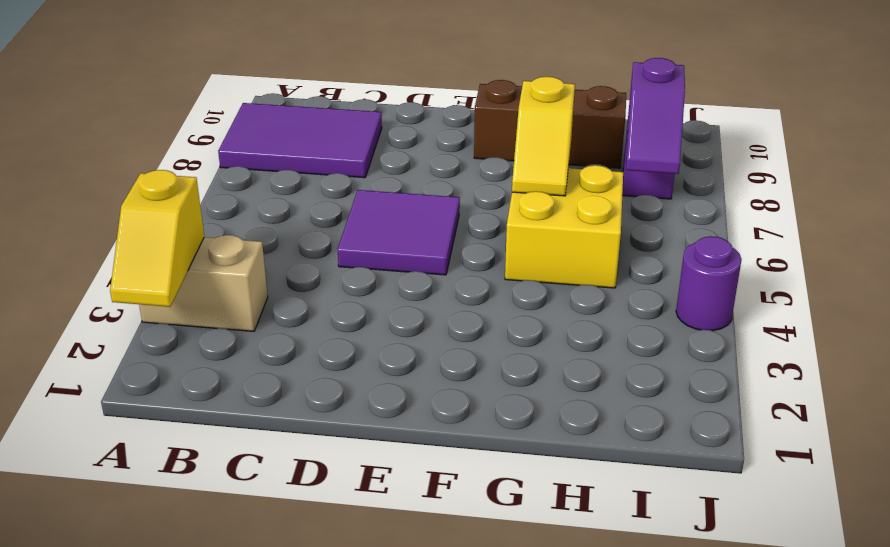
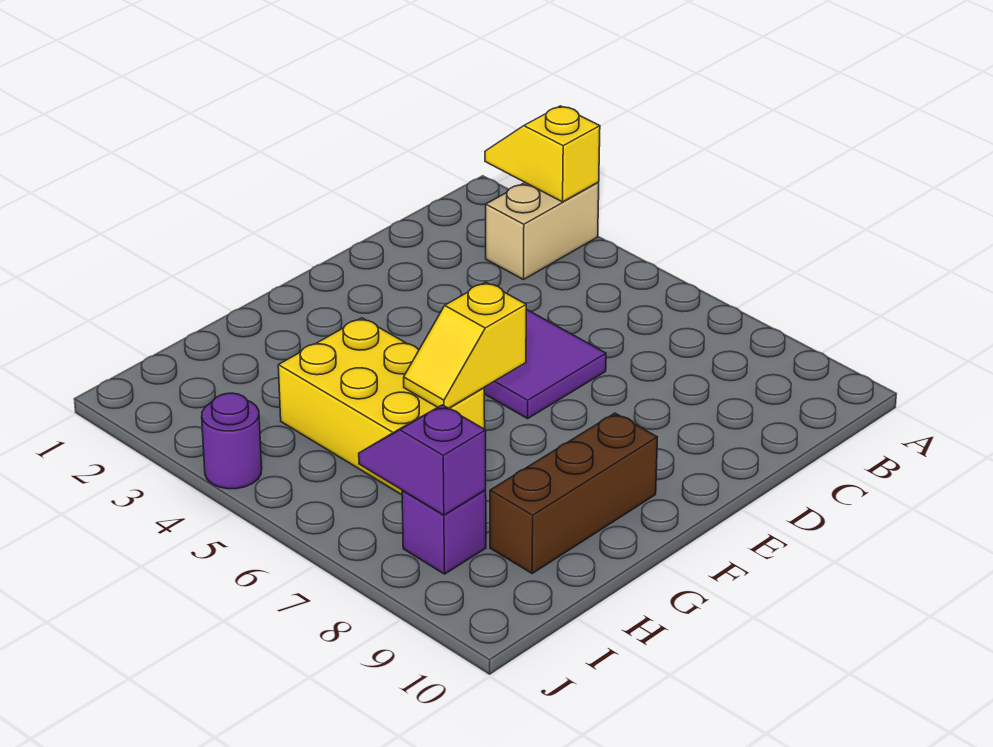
purple 2x3 tile [218,103,382,178] -> none
yellow 2x2 brick [505,165,623,288] -> yellow 2x3 brick [278,318,485,495]
yellow 1x2 slope [512,77,575,196] -> yellow 1x2 slope turned to [404,282,526,408]

